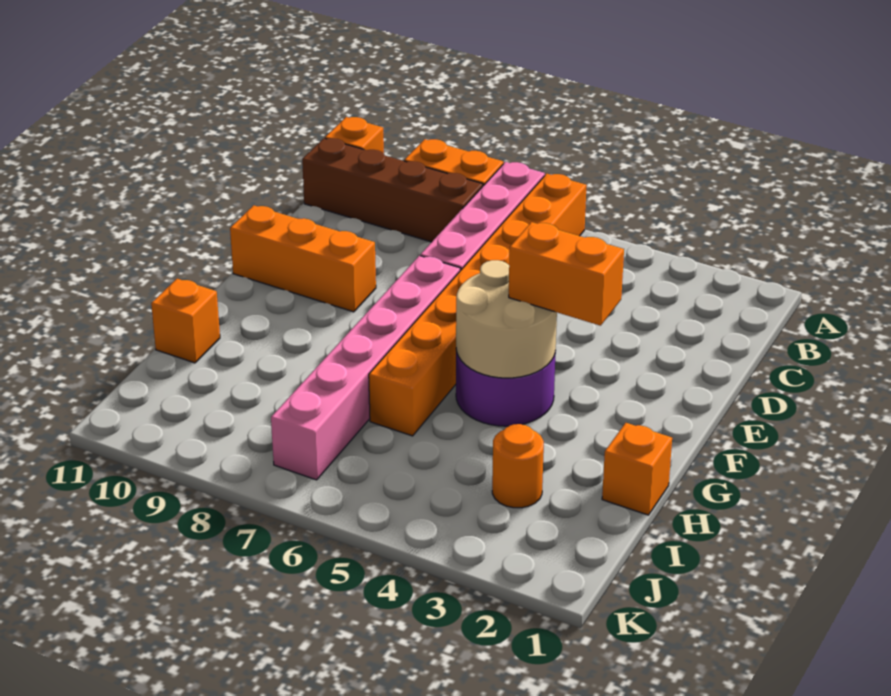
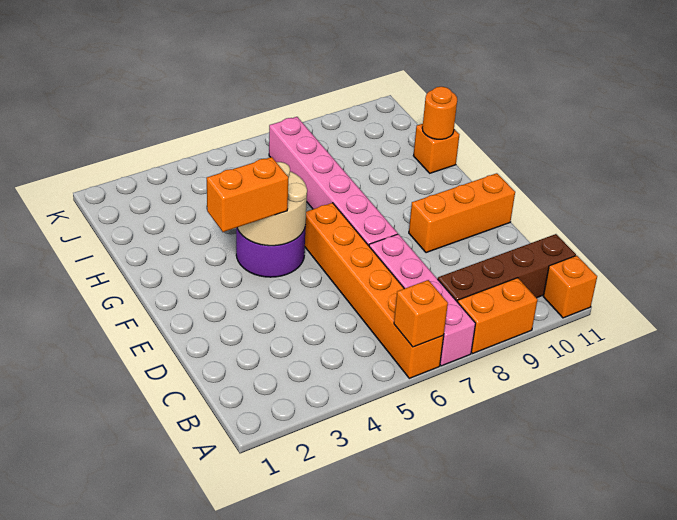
orange 1x8 brick [369,174,587,436] -> orange 1x6 brick [305,203,444,378]
orange 1x1 brick [602,423,672,515] -> orange 1x1 brick moved to [394,280,448,347]
orange 1x1 round brick [492,424,544,508] -> orange 1x1 round brick moved to [422,87,457,139]

